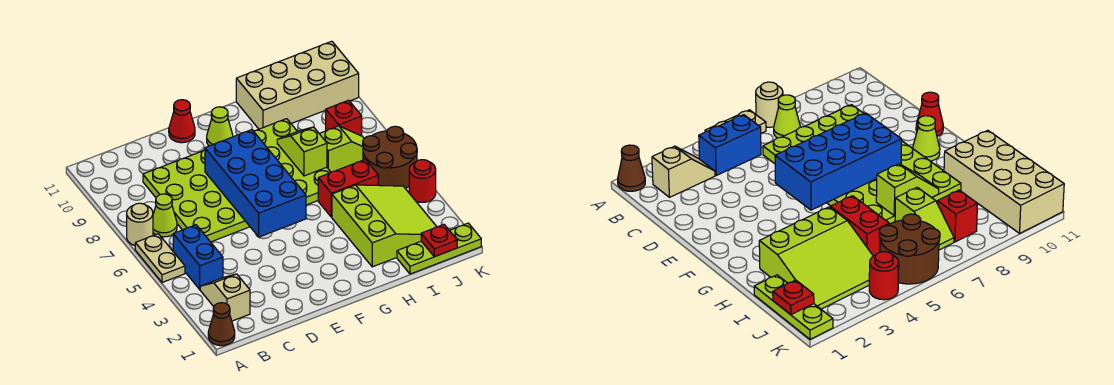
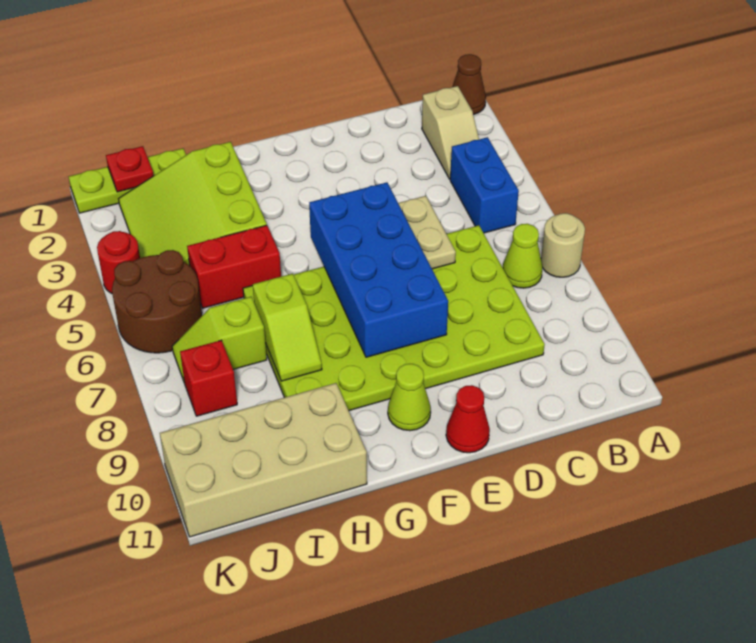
tan 1x2 plate [135,234,185,283] -> tan 1x2 plate moved to [398,196,456,269]

